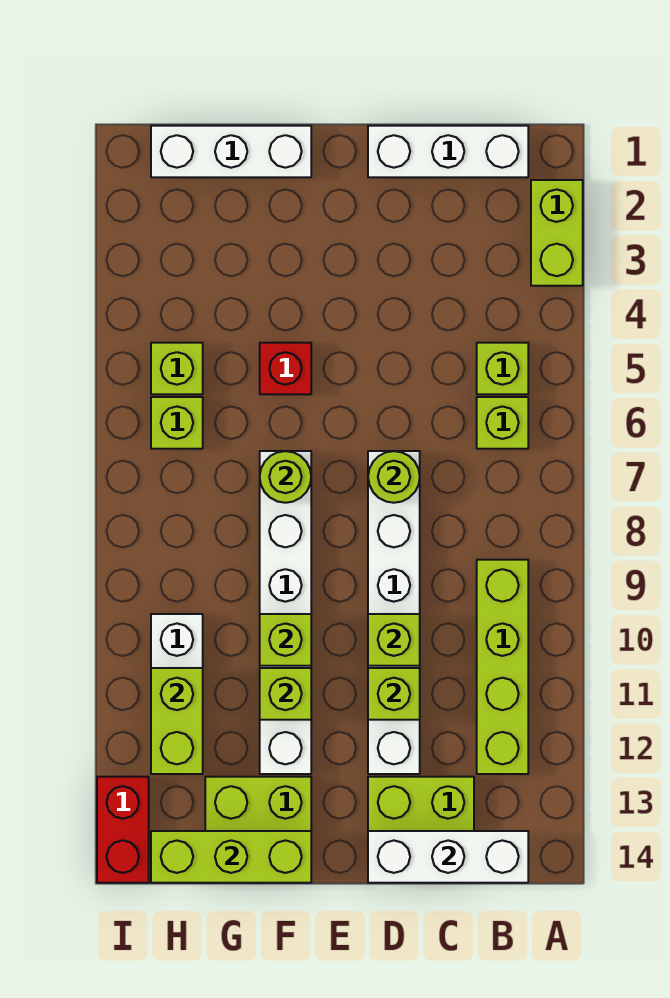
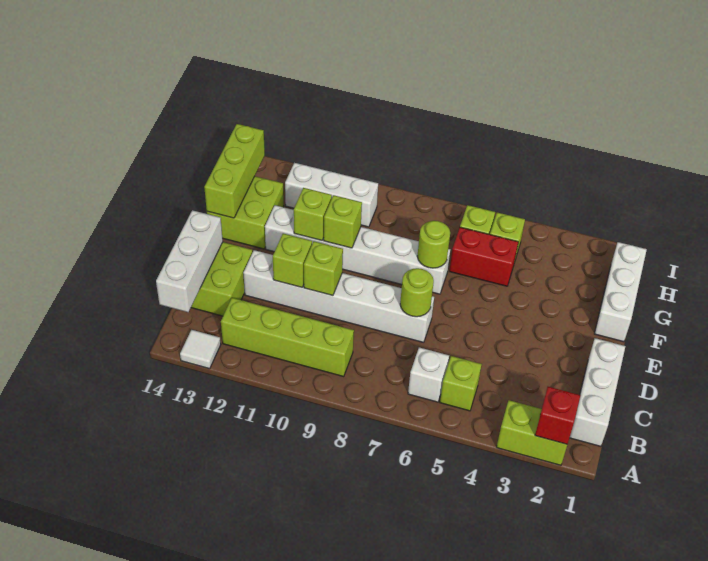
none -> white 1x1 tile [180,330,221,369]
lime 1x1 brick [477,397,528,449] -> white 1x1 brick [408,347,449,402]
red 1x1 brick [260,343,311,394] -> red 1x1 brick moved to [535,387,581,444]
lime 1x2 brick [151,668,203,774] -> none
red 1x2 brick [97,777,149,883] -> red 1x2 brick moved to [449,227,518,286]

